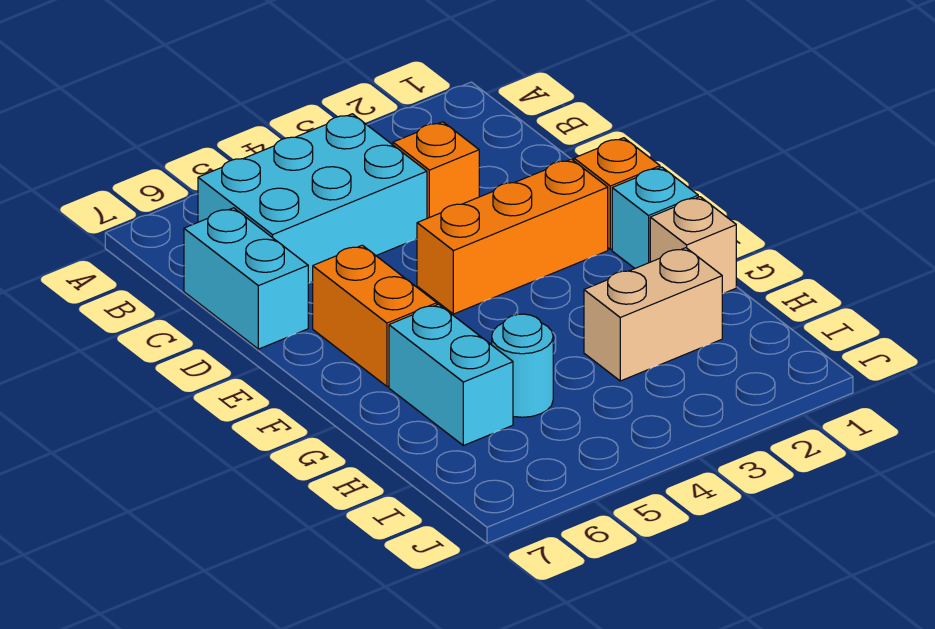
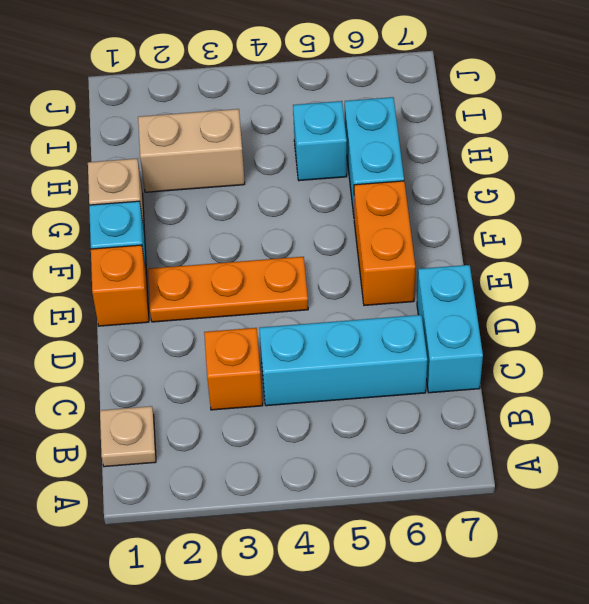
none -> tan 1x1 plate [100,406,156,467]
cyan 2x3 brick [198,114,427,283] -> cyan 1x3 brick [259,315,427,406]
orange 1x3 brick [417,159,608,314] -> orange 1x3 plate [148,257,308,322]
cyan 1x1 round brick [492,314,553,417] -> cyan 1x1 brick [293,101,347,181]

